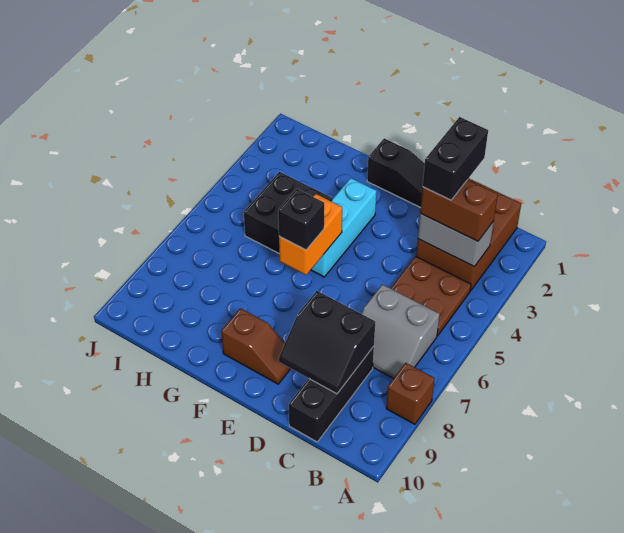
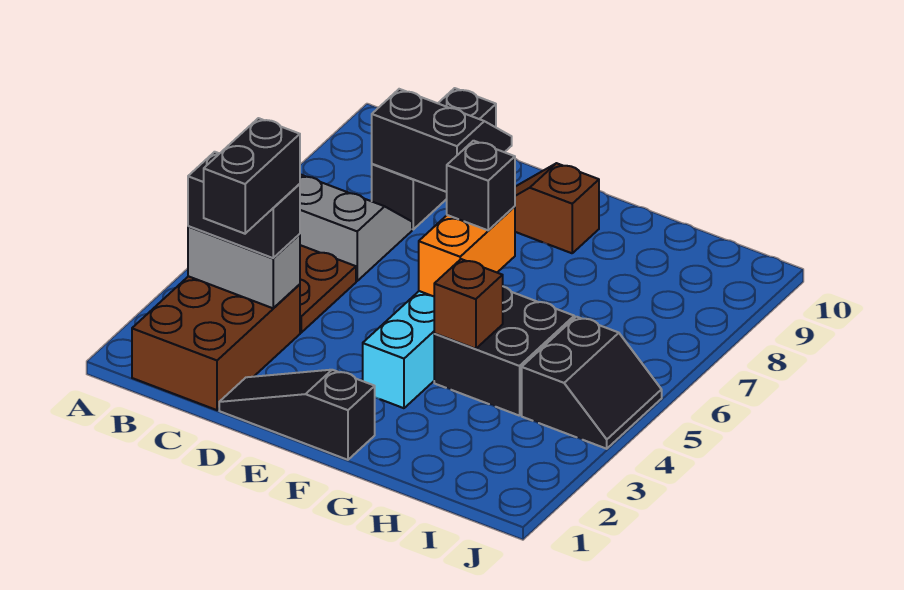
brown 1x1 brick [386,363,435,424] -> brown 1x1 brick moved to [434,259,503,349]
brown 1x2 brick [420,180,498,241] -> black 1x2 brick [188,152,300,258]
none -> black 2x2 slope [522,317,662,449]

